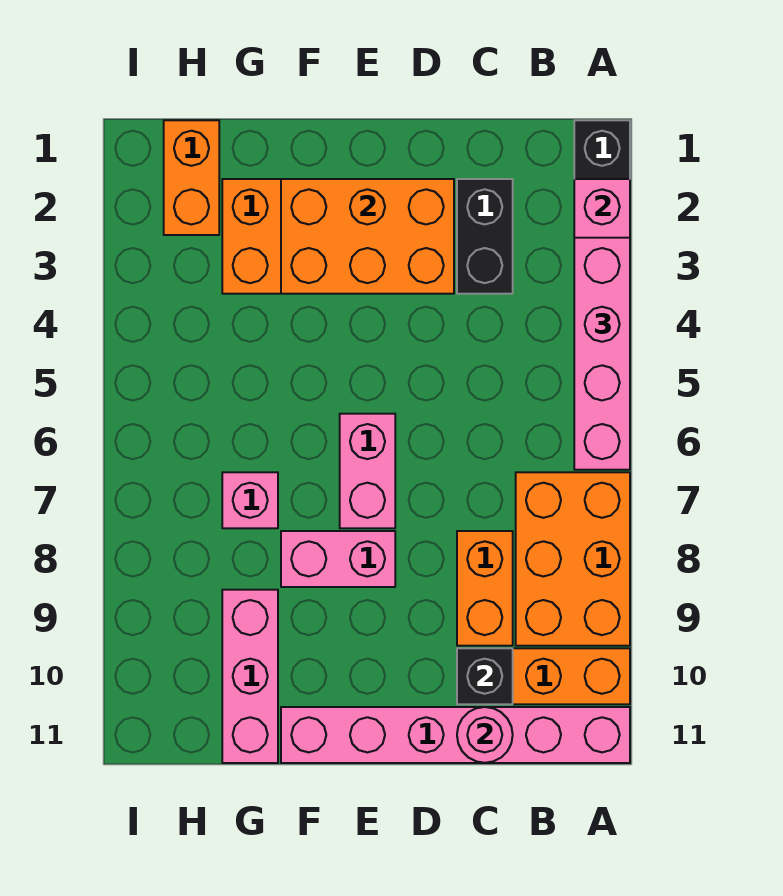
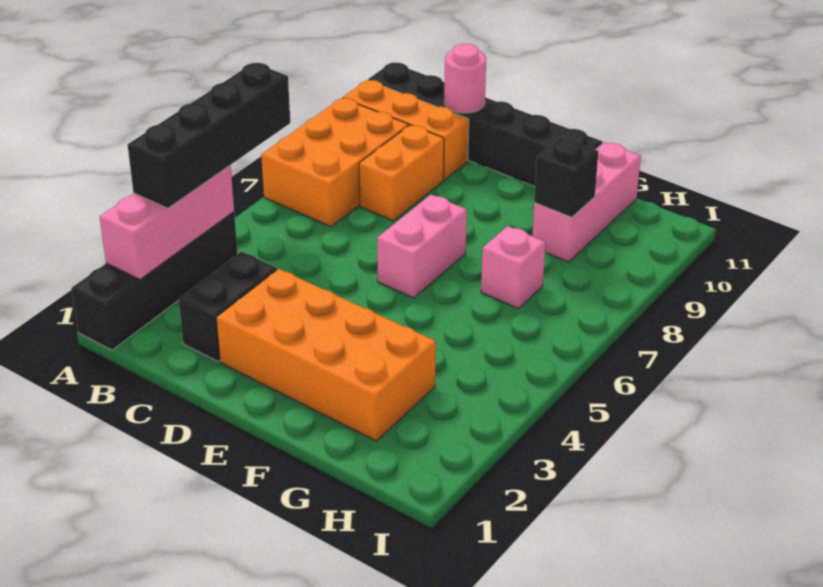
pink 1x4 brick [574,238,630,470] -> black 1x4 brick [128,63,290,208]
pink 1x6 brick [281,707,630,763] -> black 1x6 brick [368,63,602,187]
black 1x1 brick [457,648,513,704] -> black 1x1 brick moved to [534,137,599,217]
orange 2x3 brick [281,179,454,294] -> none
pink 1x2 brick [281,531,395,587] -> none
orange 1x2 brick [164,120,219,235] -> none

